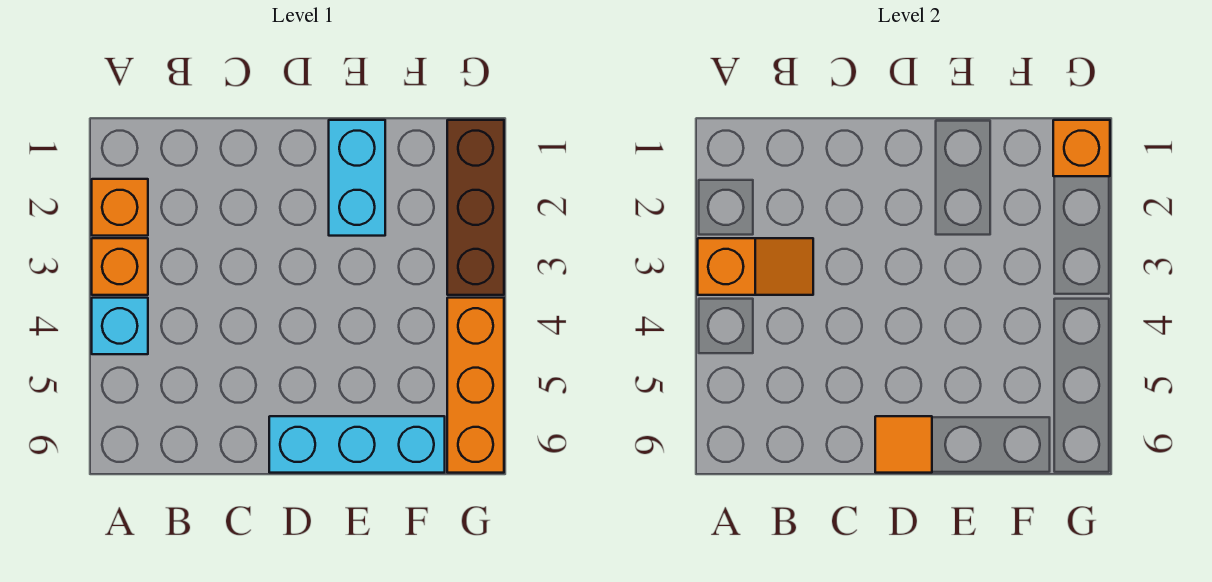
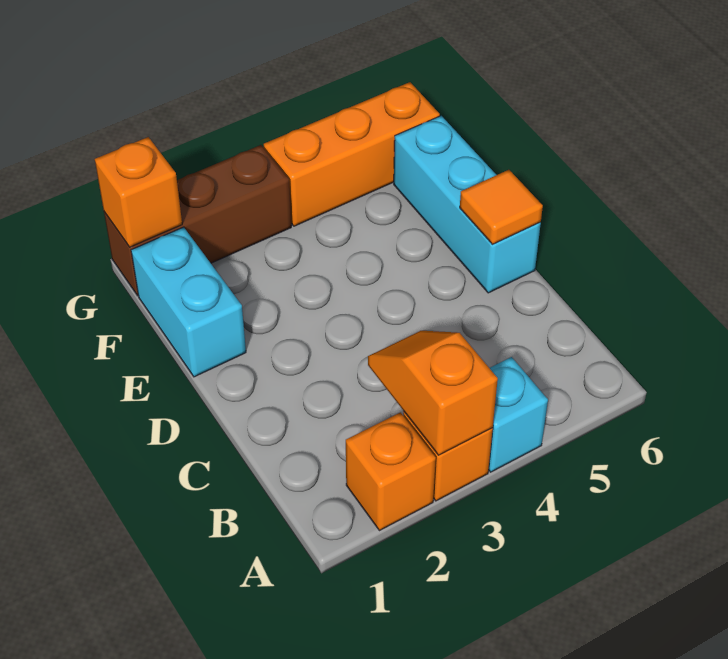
cyan 1x2 brick [329,120,385,236] -> cyan 1x2 brick turned to [131,227,246,377]

